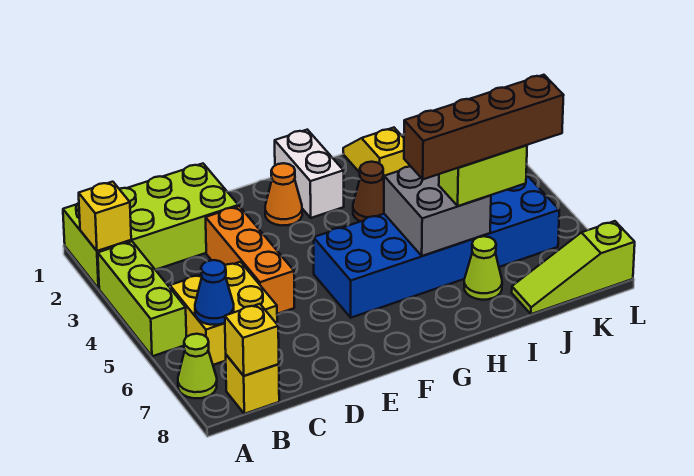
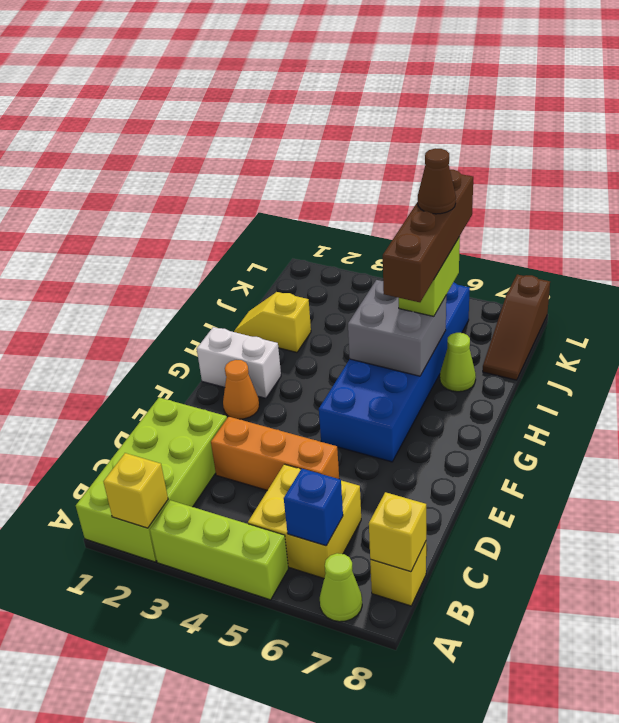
blue 1x1 cone [195,260,234,325] -> blue 1x1 brick [284,469,343,546]
brown 1x1 cone [353,162,384,222] -> brown 1x1 cone moved to [418,148,456,214]
lime 1x3 slope [512,221,635,314] -> brown 1x3 slope [483,275,550,380]

